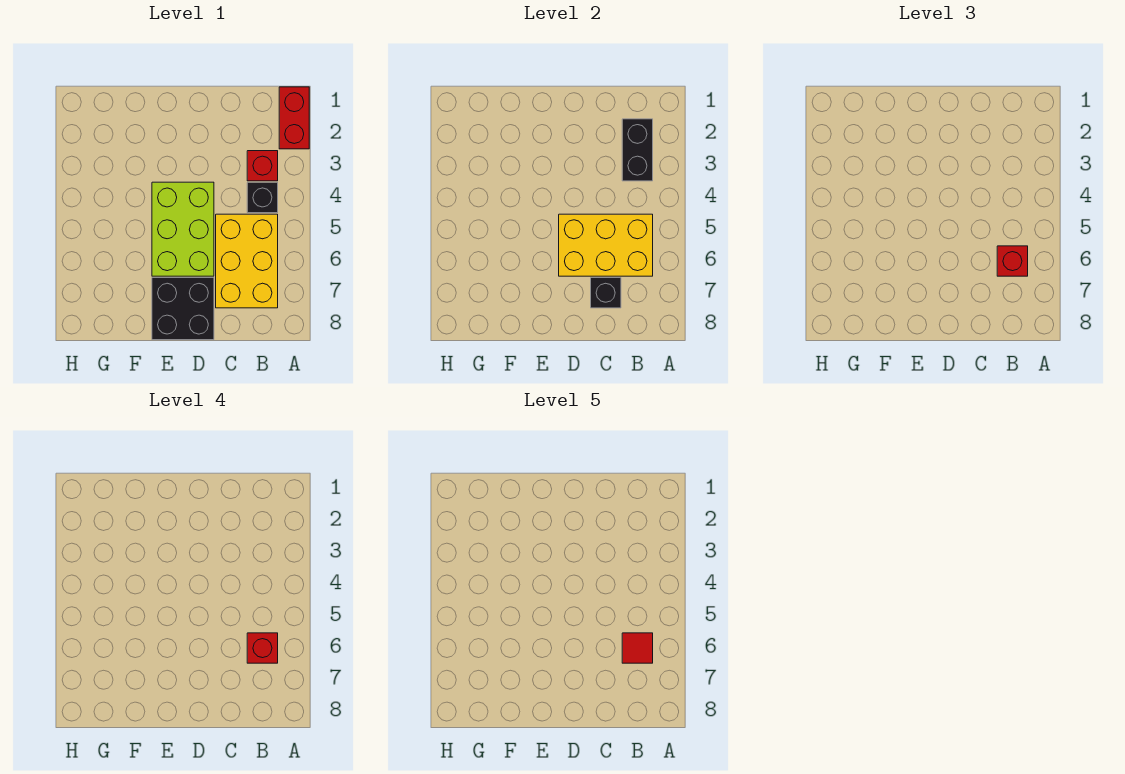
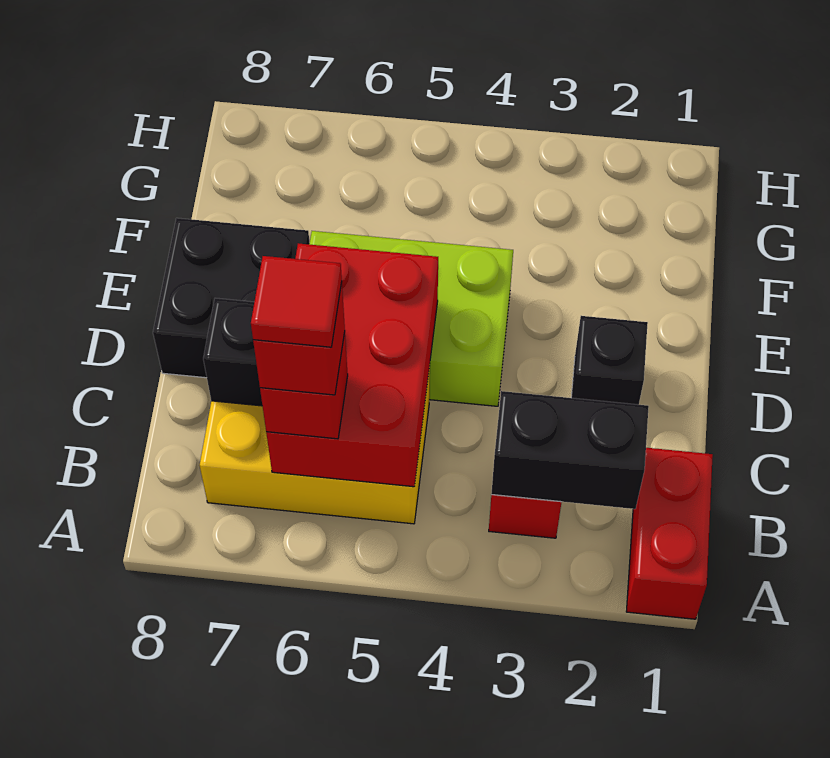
red 1x2 brick [279,87,309,149] -> red 1x2 brick turned to [626,448,713,619]
black 1x1 brick [247,182,278,213] -> black 1x1 brick moved to [571,316,648,405]
yellow 2x3 brick [559,214,653,276] -> red 2x3 brick [266,243,438,487]

